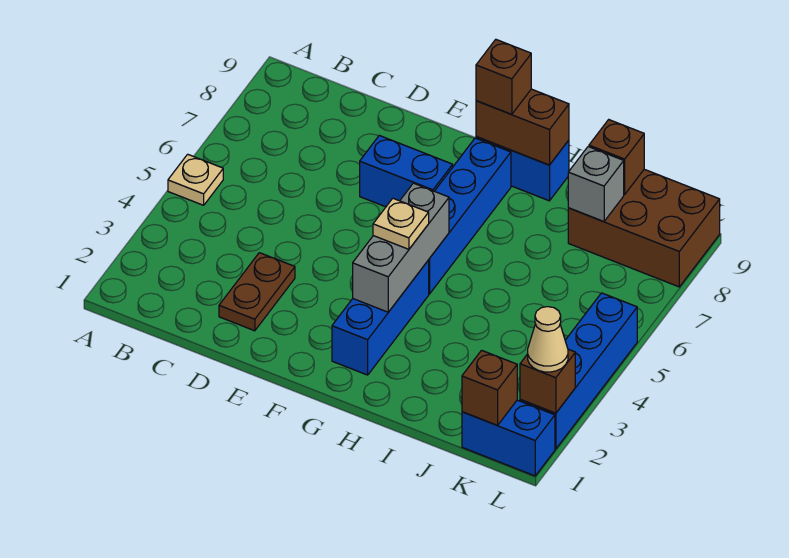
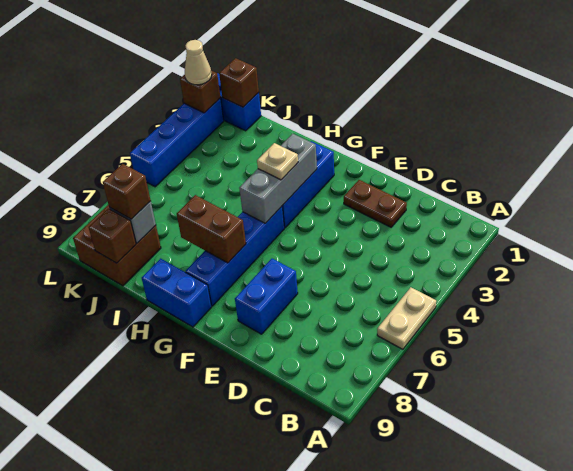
tan 1x1 plate [168,154,223,205] -> tan 1x2 plate [377,287,436,349]
brown 1x2 plate [219,253,295,331] -> brown 1x2 plate turned to [344,180,407,227]
blue 1x2 brick [360,136,453,207] -> blue 1x2 brick turned to [235,258,298,334]
brown 1x2 brick [476,89,569,165] -> brown 1x2 brick moved to [177,195,246,263]
brown 1x1 brick [476,40,531,114] -> brown 1x1 brick moved to [103,164,151,219]
brown 2x3 brick [568,169,720,287] -> brown 2x2 brick [73,205,161,286]

